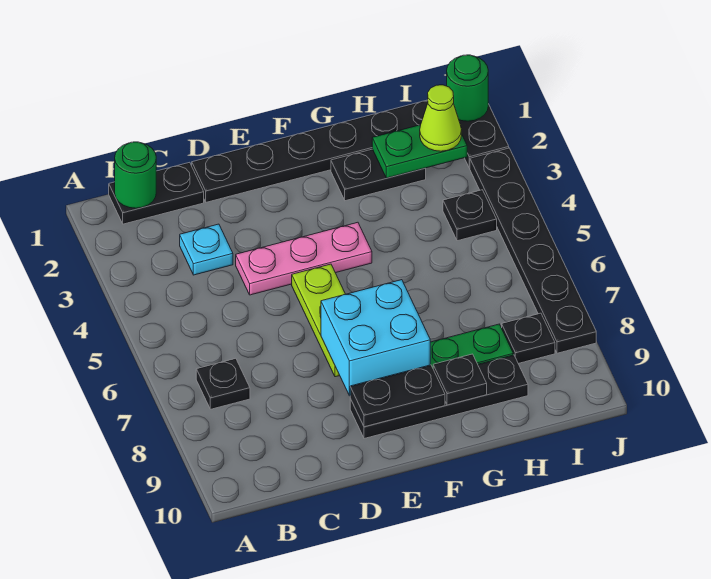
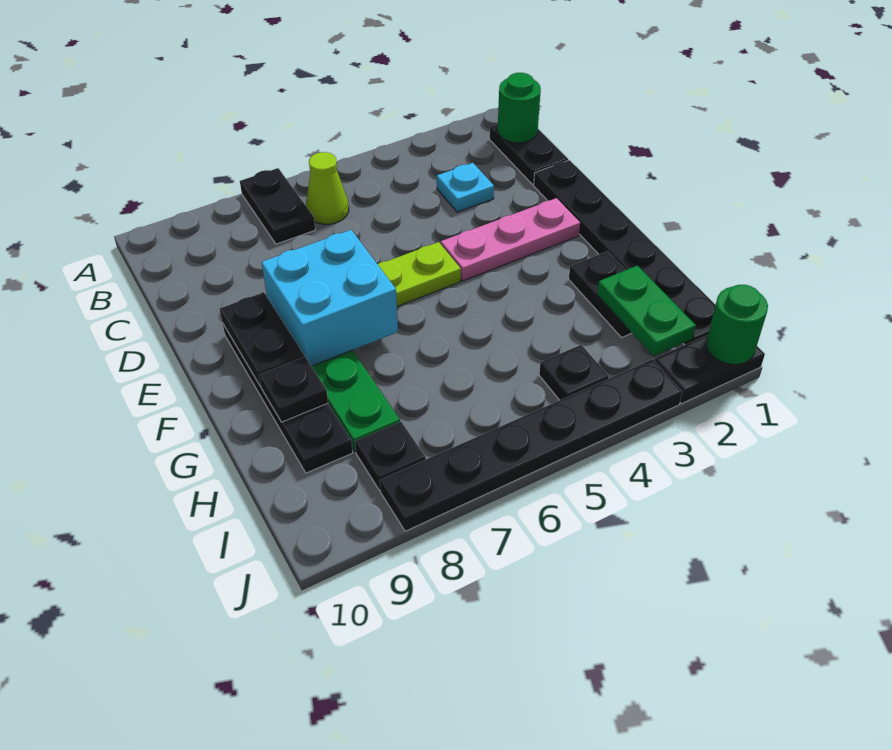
black 1x1 plate [196,358,250,409] -> black 1x2 plate [240,168,315,244]
pink 1x3 plate [236,222,372,295] -> pink 1x3 plate turned to [441,198,580,281]
lime 1x1 cone [420,85,462,151] -> lime 1x1 cone moved to [306,152,349,224]

